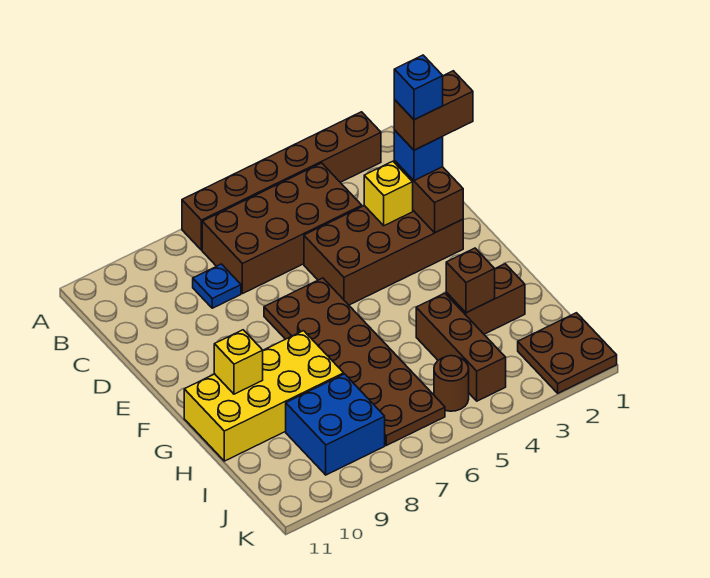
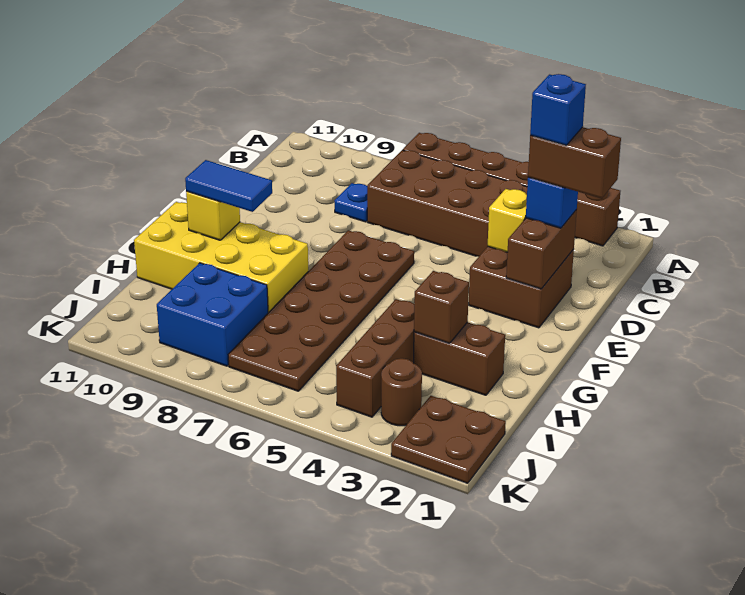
brown 2x4 brick [304,206,463,305] -> brown 2x2 brick [469,247,574,328]
none -> blue 1x2 tile [185,160,272,212]
brown 1x1 round brick [434,356,469,411] -> brown 1x1 round brick moved to [381,358,422,426]

